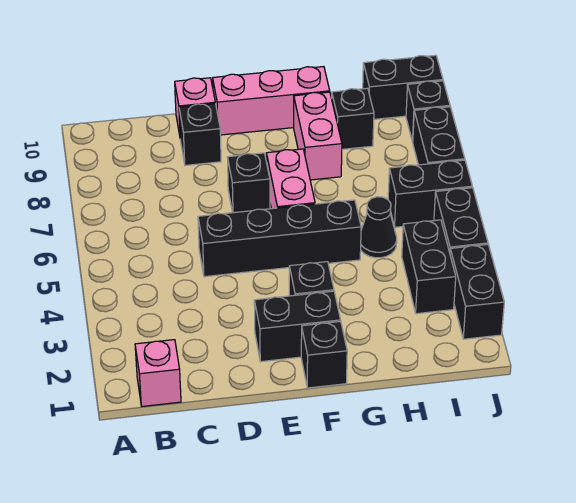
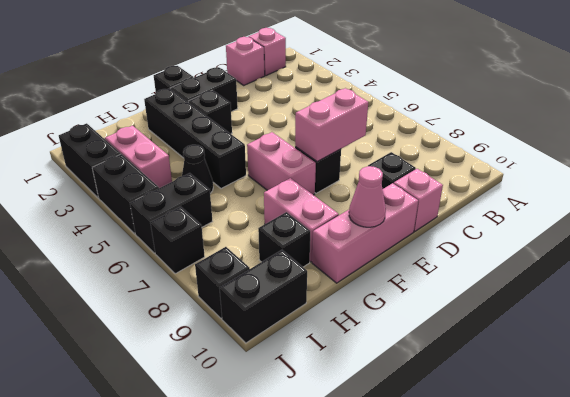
none -> pink 1x1 brick [226,37,265,85]
black 1x4 brick [198,200,361,277] -> black 1x4 brick turned to [144,88,246,189]
none -> pink 1x2 brick [295,88,368,162]
none -> pink 1x1 cone [349,166,386,227]
black 1x2 brick [402,220,456,314] -> pink 1x2 brick [105,126,172,188]
black 1x2 brick [413,107,465,165] -> black 1x1 brick [150,207,205,274]

